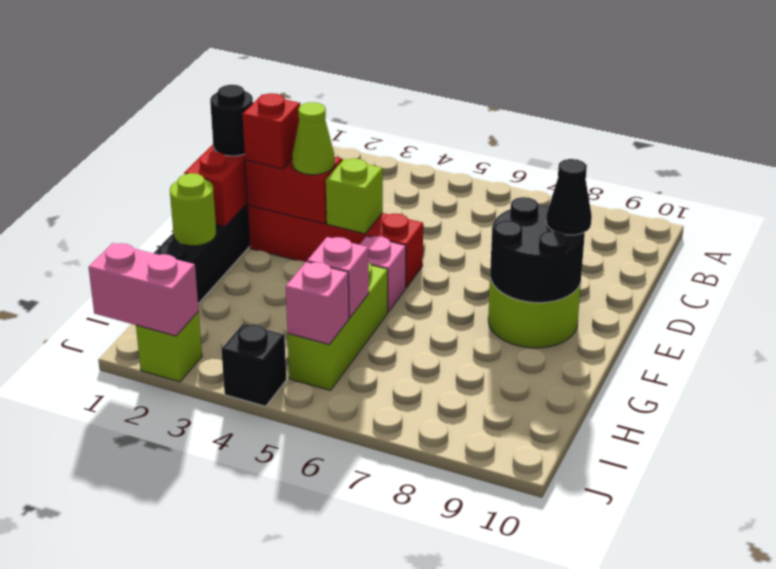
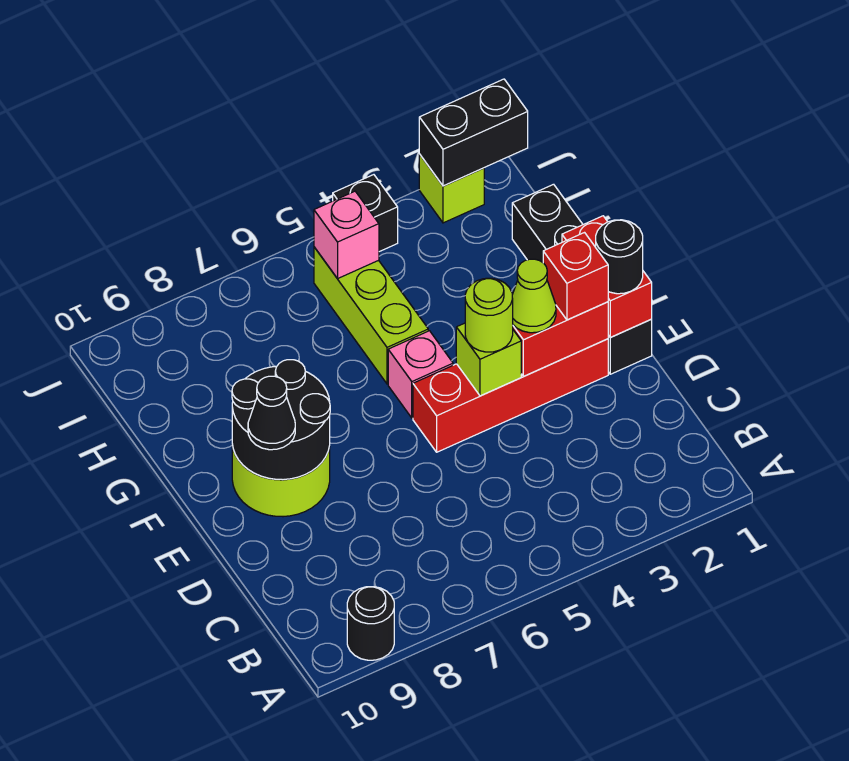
none -> black 1x1 round brick [347,587,394,660]
lime 1x1 round brick [170,173,216,246] -> lime 1x1 round brick moved to [465,278,513,352]
pink 1x1 brick [307,237,369,318] -> none
pink 1x2 brick [89,243,199,336] -> black 1x2 brick [419,79,528,186]

